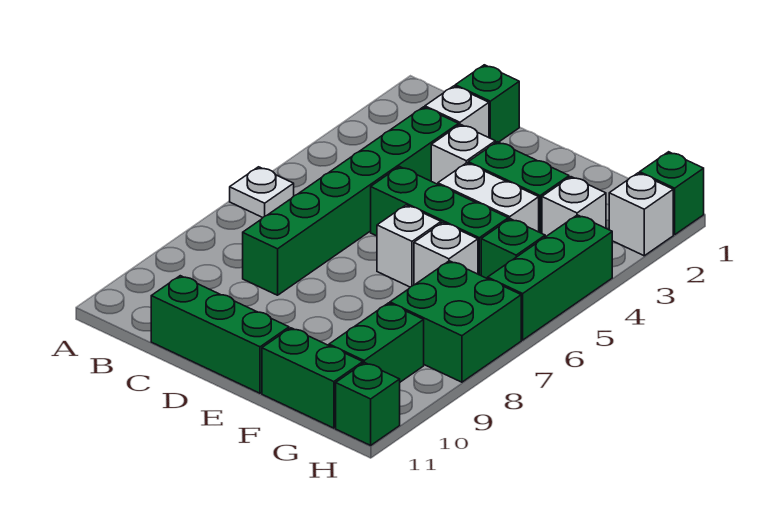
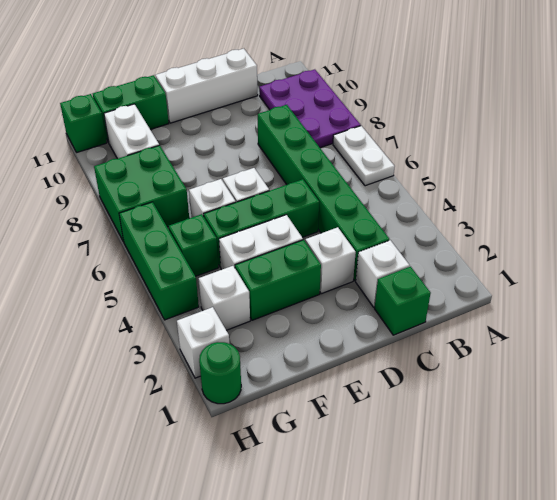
white 1x1 plate [230,167,294,218] -> white 1x2 plate [333,126,395,186]
none -> purple 2x3 plate [259,69,361,148]
green 1x3 brick [151,276,289,393] -> white 1x3 brick [155,49,258,123]
green 1x2 brick [329,303,424,382] -> white 1x2 brick [104,104,159,159]
green 1x1 brick [640,152,704,235] -> green 1x1 round brick [199,342,241,404]

